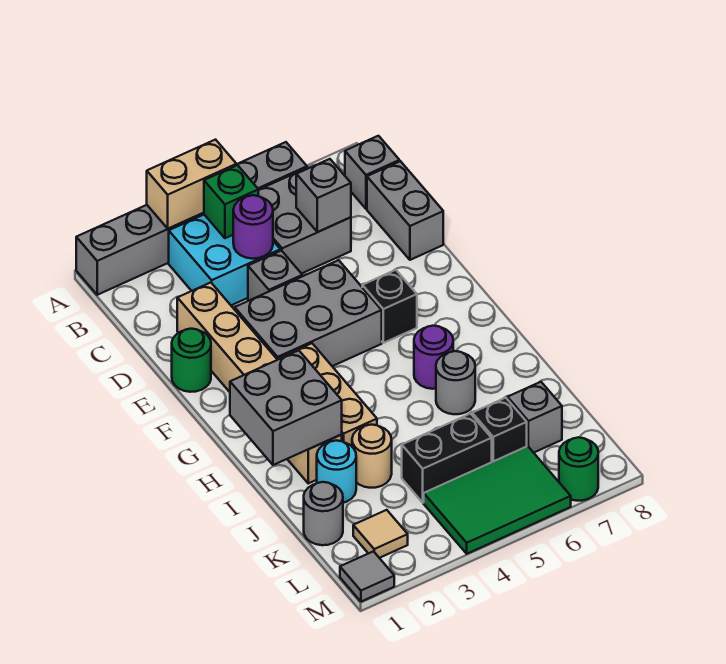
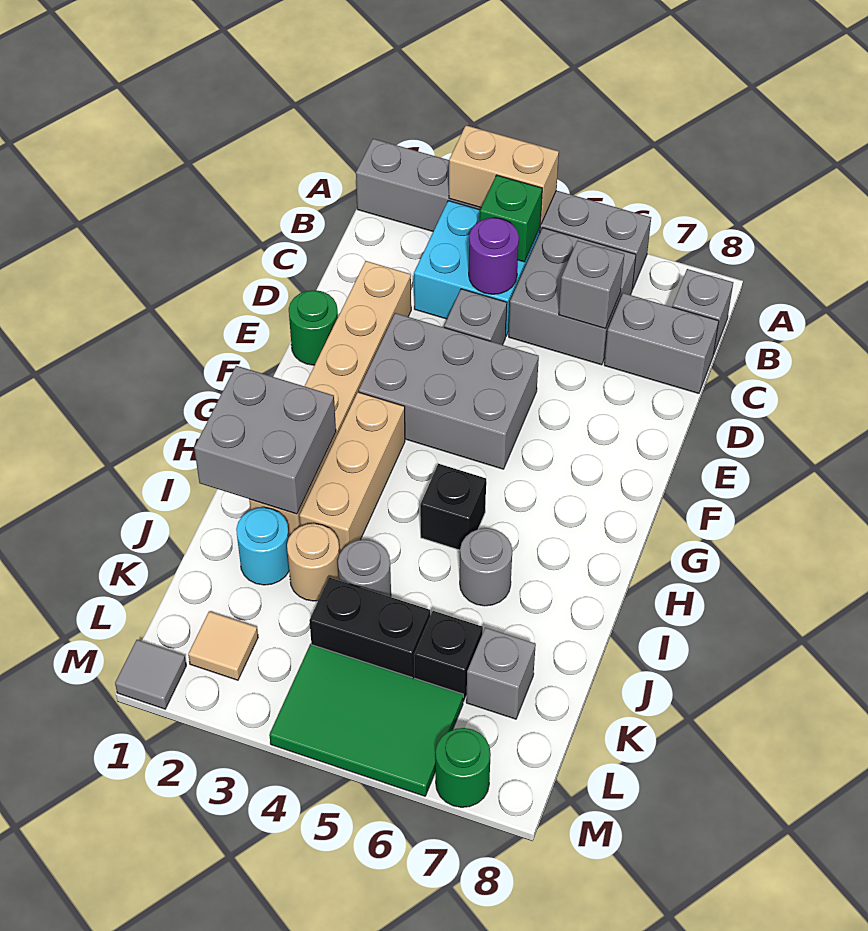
grey 1x2 brick [367,161,443,260] -> grey 1x2 brick turned to [604,293,719,393]
black 1x1 brick [362,270,417,343] -> black 1x1 brick moved to [420,464,486,550]
purple 1x1 round brick [414,326,453,389] -> none
grey 1x1 round brick [304,482,343,545] -> grey 1x1 round brick moved to [338,540,391,597]

